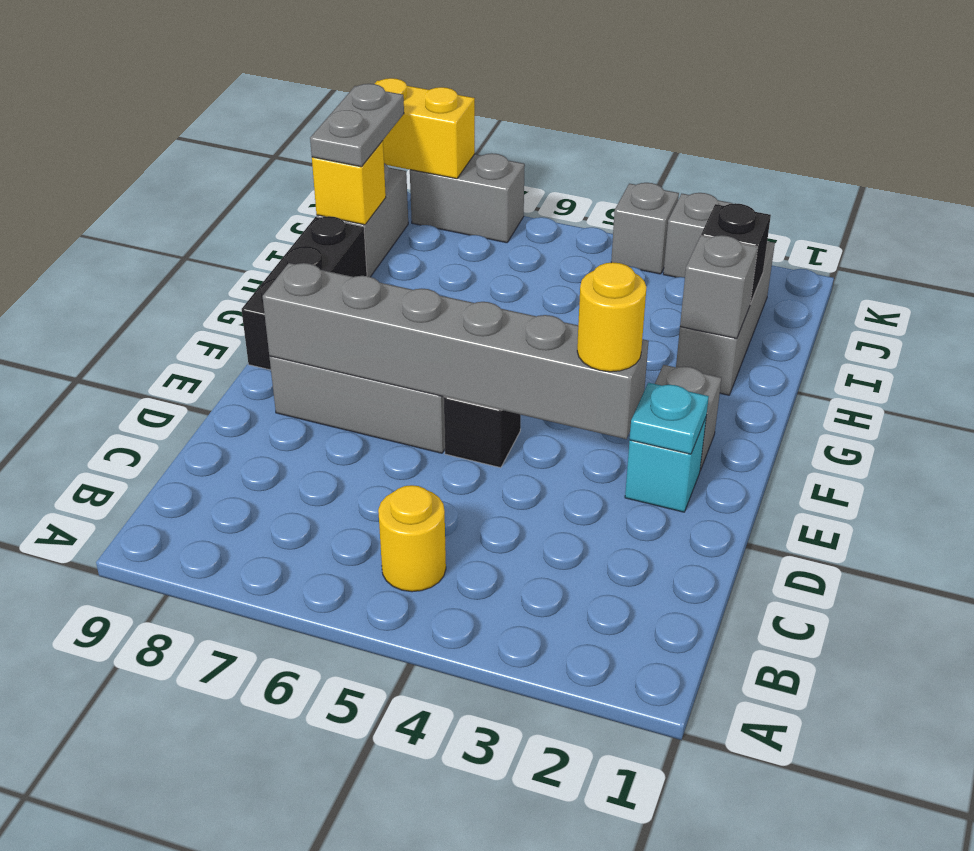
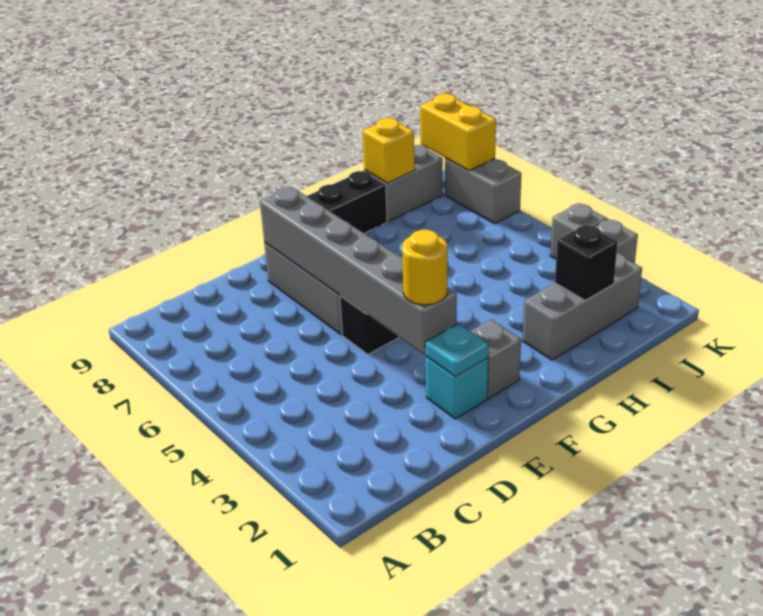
yellow 1x1 round brick [378,485,446,592] -> none
grey 1x1 brick [680,235,758,339] -> none
grey 1x2 plate [310,84,404,167] -> none

